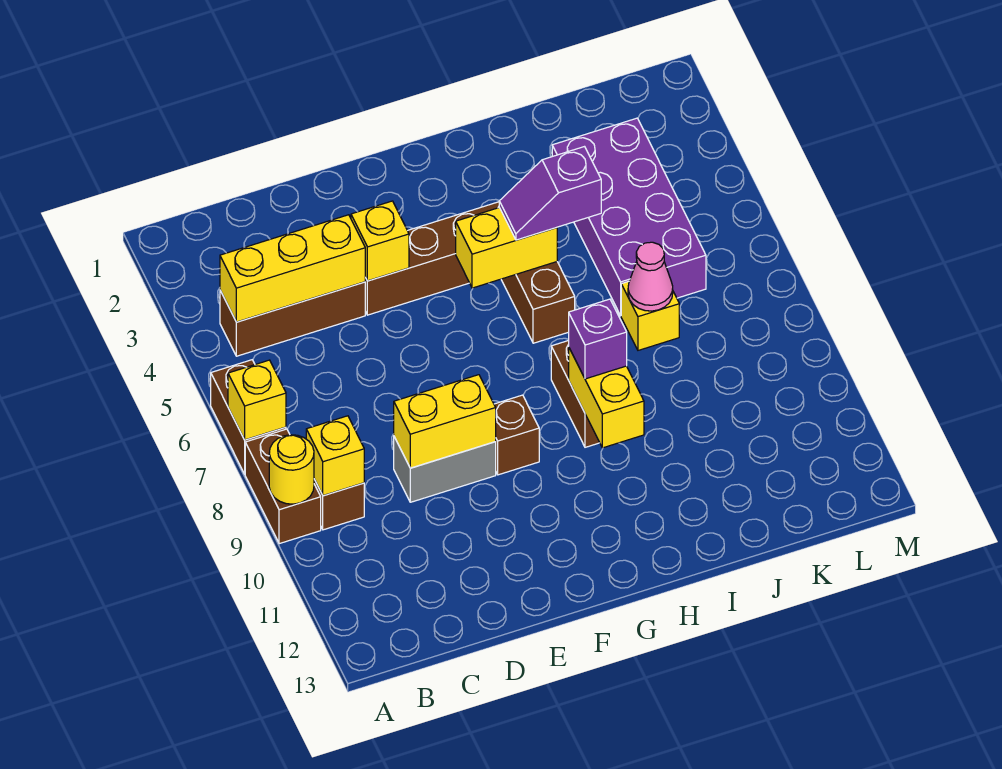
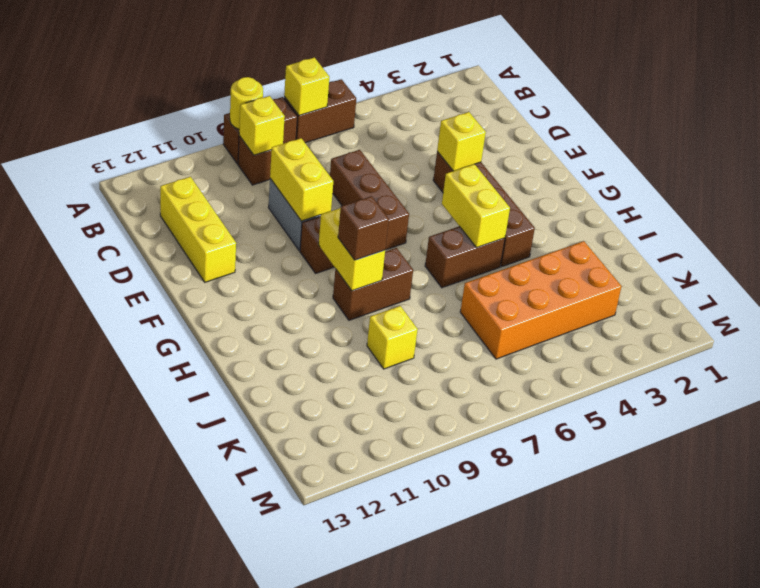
brown 1x3 brick [220,282,365,356] -> brown 1x3 brick moved to [330,150,409,250]
yellow 1x3 brick [220,215,366,322] -> yellow 1x3 brick moved to [160,177,236,282]
purple 1x2 slope [499,147,601,240] -> none
yellow 1x2 brick [569,348,644,448] -> yellow 1x2 brick turned to [319,208,385,291]
purple 1x1 brick [569,299,627,379] -> brown 1x1 brick [338,196,389,260]
purple 2x4 brick [552,118,706,316] -> orange 2x4 brick [460,241,622,359]
yellow 1x1 brick [621,281,679,350] -> yellow 1x1 brick moved to [367,306,418,369]
pink 1x1 cone [628,242,673,311] -> none

